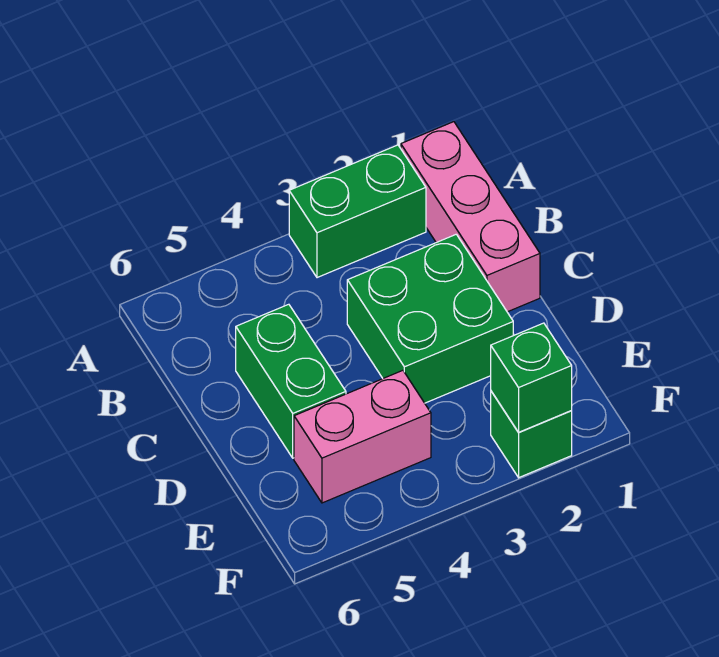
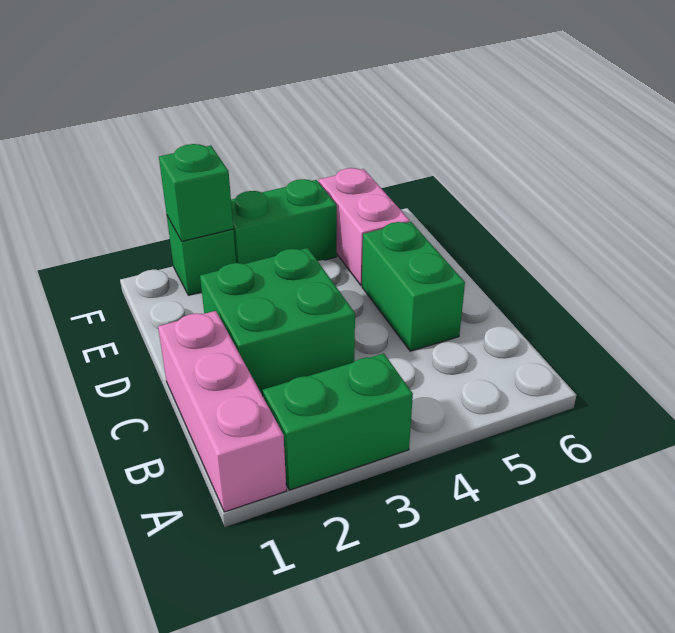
pink 1x2 brick [294,370,431,503] -> pink 1x2 brick turned to [319,168,410,285]
none -> green 1x2 brick [231,179,337,264]

